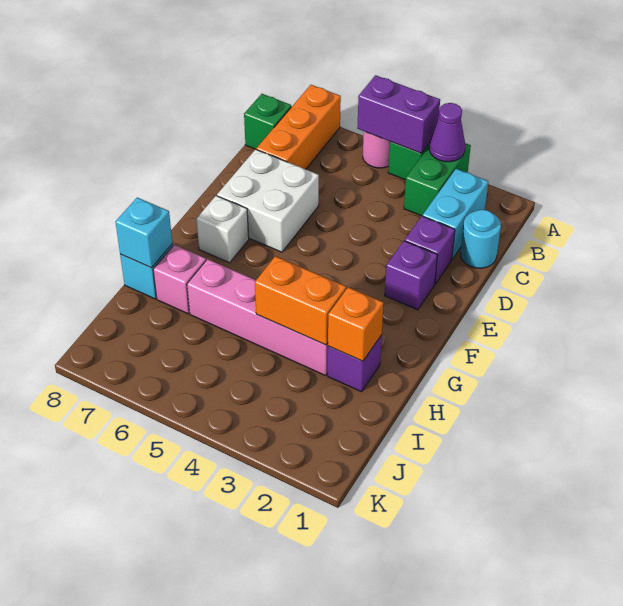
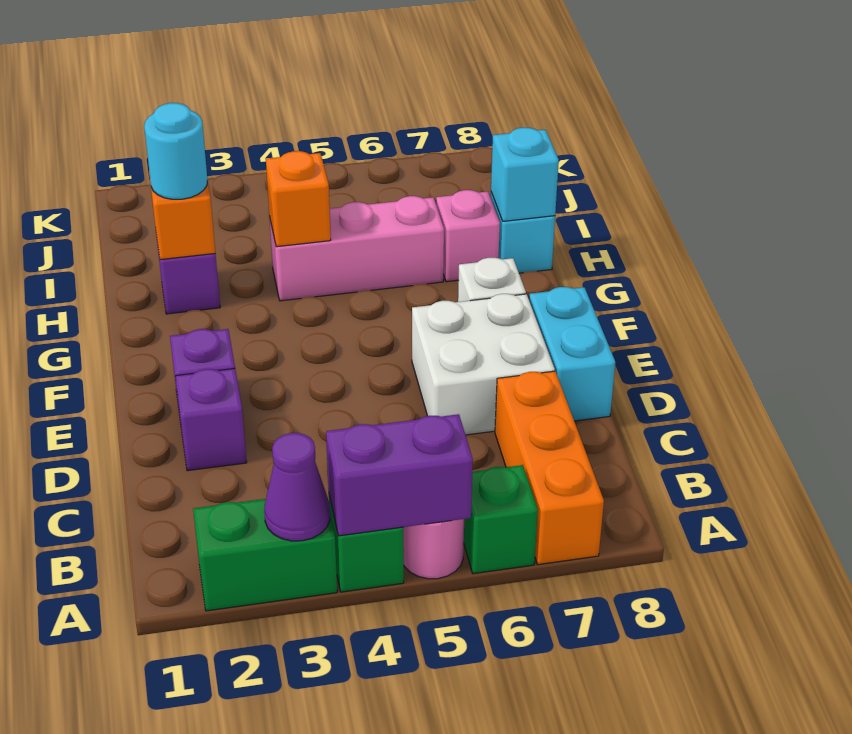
green 1x2 brick [404,143,471,216] -> green 1x2 brick turned to [193,499,337,611]
cyan 1x2 brick [423,169,488,259] -> cyan 1x2 brick moved to [529,287,615,421]
green 1x1 brick [244,94,291,149] -> green 1x1 brick moved to [464,465,538,574]
cyan 1x1 round brick [461,210,501,268] -> cyan 1x1 round brick moved to [144,103,208,199]
pink 1x4 brick [187,259,328,375] -> pink 1x3 brick [269,196,444,301]
orange 1x2 brick [255,256,346,345] -> orange 1x1 brick [266,151,331,247]

